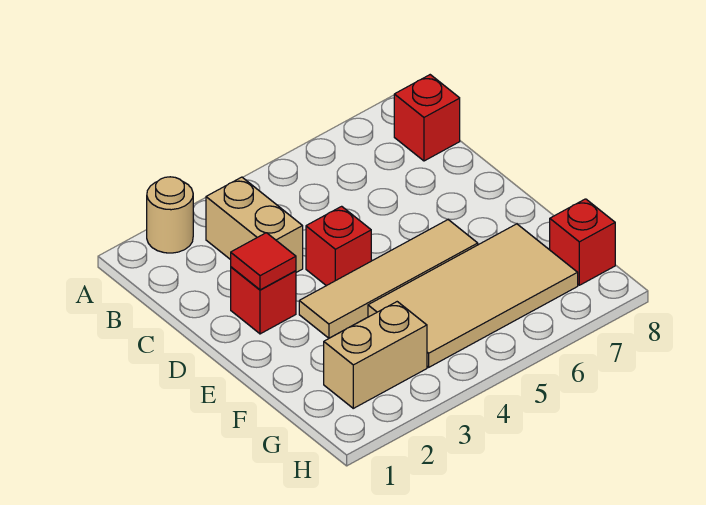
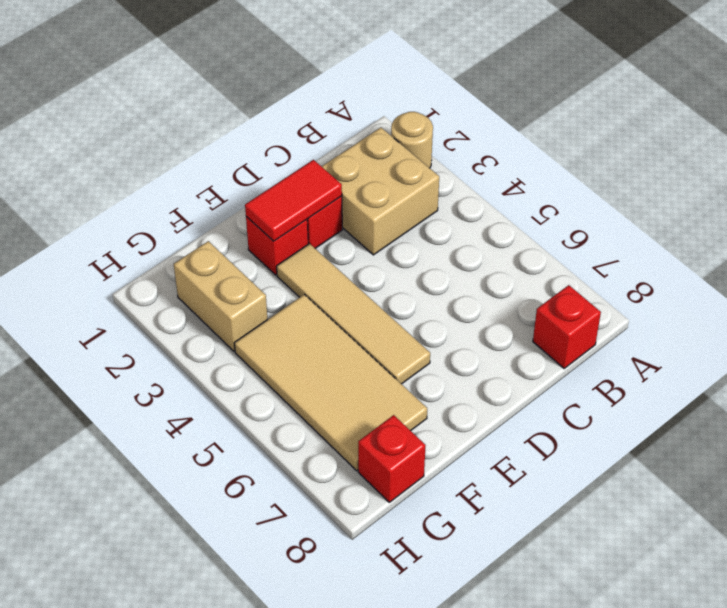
tan 1x2 brick [206,177,303,272] -> tan 2x2 brick [321,128,439,255]
red 1x1 tile [231,233,296,290] -> red 1x2 tile [245,160,342,241]
red 1x1 brick [306,206,371,286] -> red 1x1 brick moved to [246,217,308,275]

